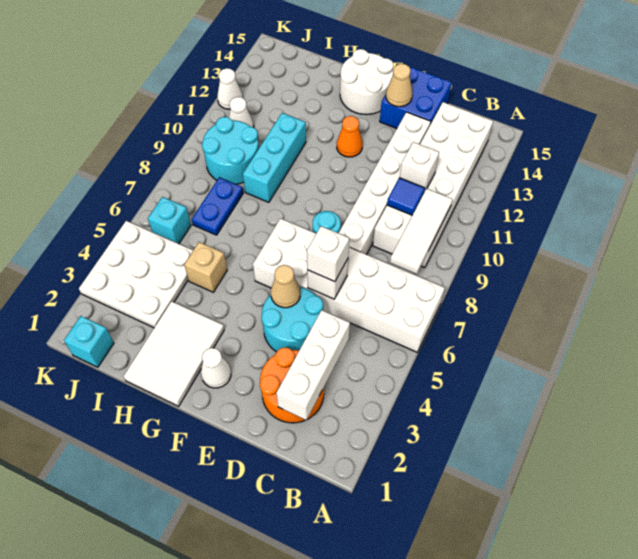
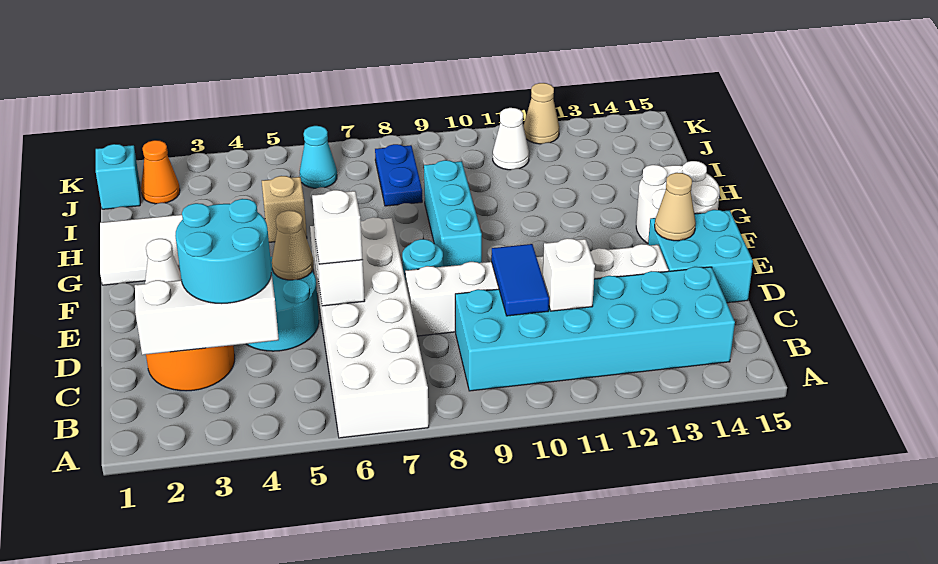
white 1x3 tile [390,189,453,274] -> none
white 2x6 brick [373,102,493,268] -> cyan 2x6 brick [455,267,735,391]
blue 1x1 tile [387,178,425,215] -> blue 1x2 tile [491,244,549,316]
blue 2x2 brick [380,67,452,129] -> cyan 2x2 brick [648,210,753,303]
orange 1x1 cone [337,116,363,157] -> orange 1x1 cone moved to [141,140,180,204]
cyan 1x3 brick [243,113,306,202] -> cyan 1x3 brick turned to [424,160,482,267]
white 3x3 plate [79,221,193,328] -> none
blue 1x2 plate [192,177,243,235] -> blue 1x2 plate turned to [375,144,422,206]
cyan 2x2 round brick [202,117,259,184] -> cyan 2x2 round brick moved to [175,199,271,304]
cyan 1x1 brick [148,197,191,244] -> cyan 1x1 cone [300,126,337,188]
white 1x1 cone [217,68,243,109] -> tan 1x1 cone [524,83,559,144]

